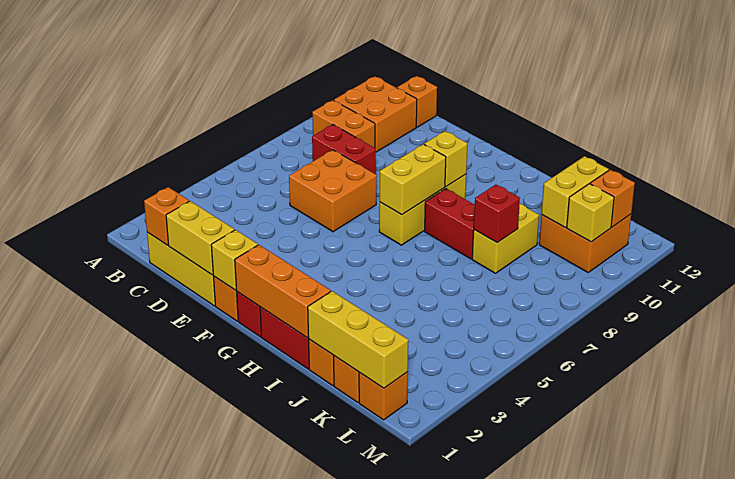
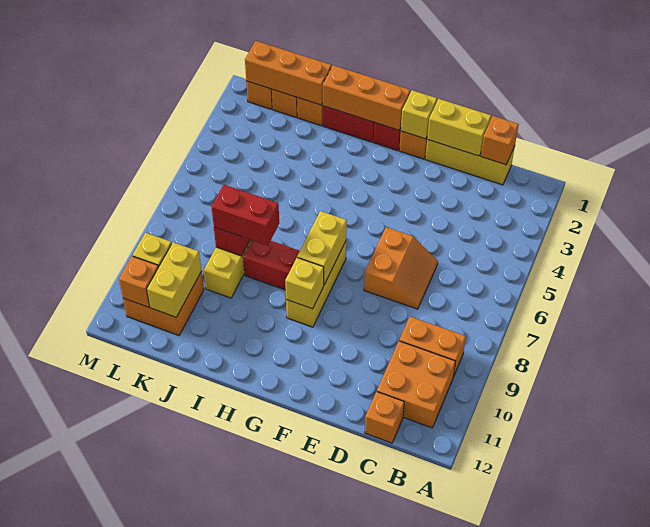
red 1x2 brick [312,125,376,174] -> red 1x2 brick moved to [212,185,279,246]
orange 2x2 brick [289,150,377,232] -> orange 2x2 slope [364,227,438,309]
yellow 1x3 brick [308,291,408,388] -> orange 1x3 brick [245,41,332,105]

